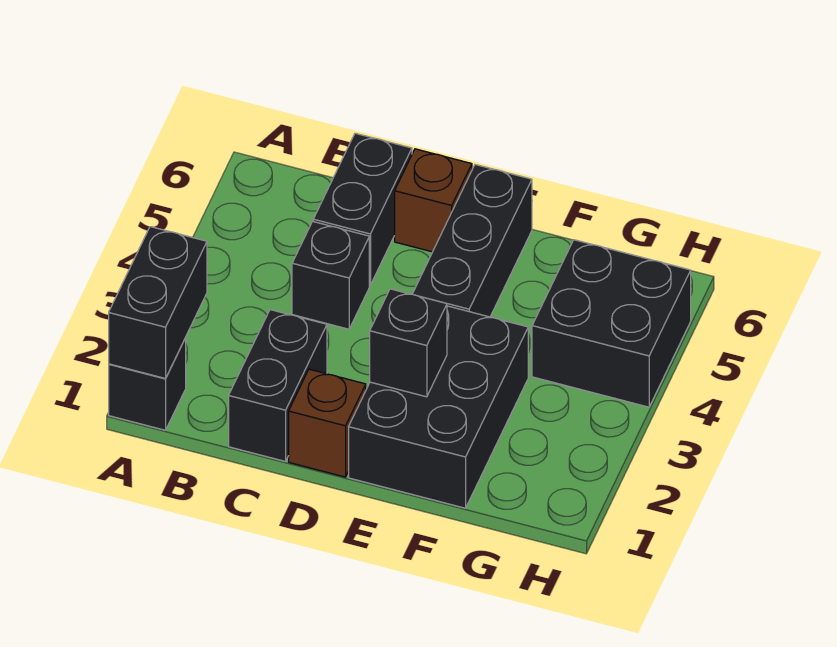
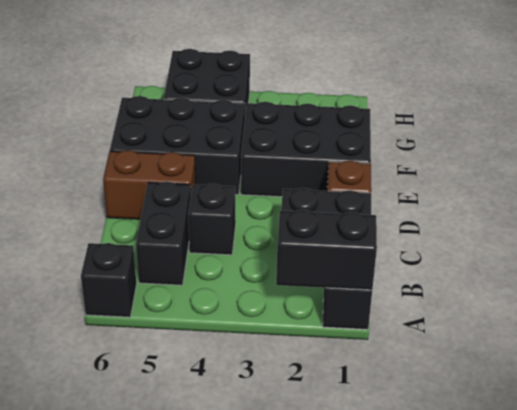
black 1x2 brick [313,133,412,285] -> black 1x2 brick turned to [136,182,191,285]
brown 1x1 brick [395,149,472,252] -> brown 1x2 brick [103,150,196,219]
black 1x1 brick [370,289,447,397] -> black 1x1 brick moved to [81,243,137,317]
black 1x3 brick [413,165,532,317] -> black 2x3 brick [110,96,245,195]

